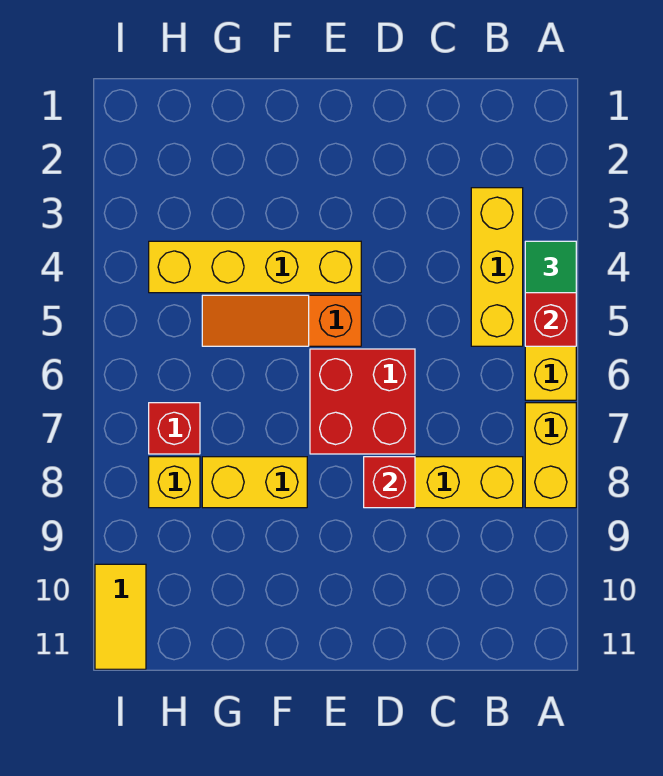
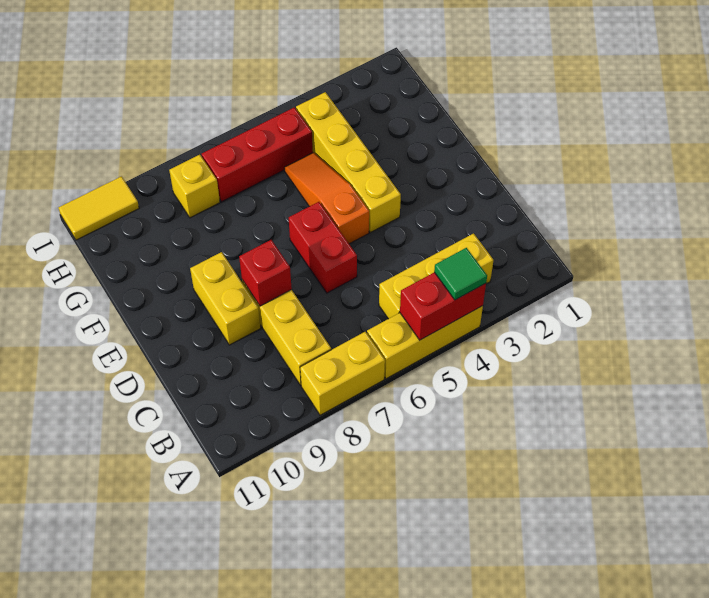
red 2x2 brick [310,349,415,454] -> red 1x2 brick [289,202,357,293]
yellow 1x2 brick [202,457,307,508] -> yellow 1x2 brick moved to [190,252,261,345]
red 1x1 brick [149,403,200,454] -> red 1x3 brick [202,107,313,202]

